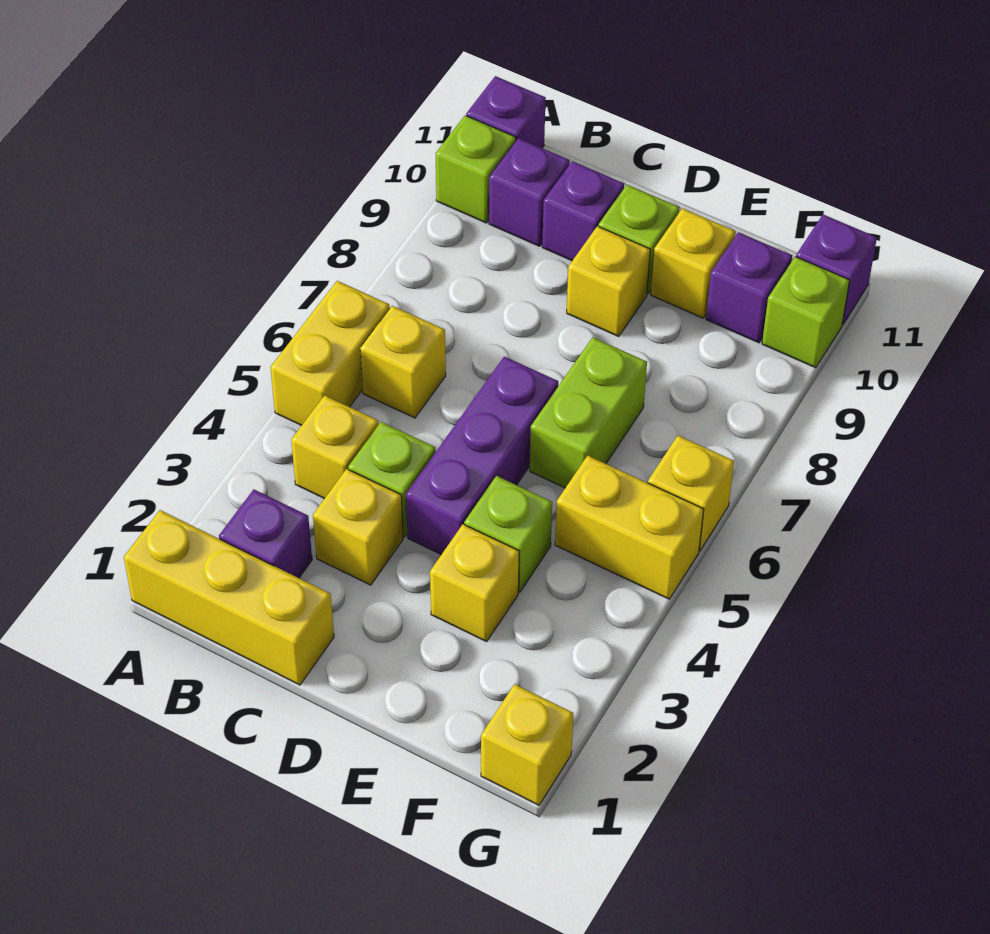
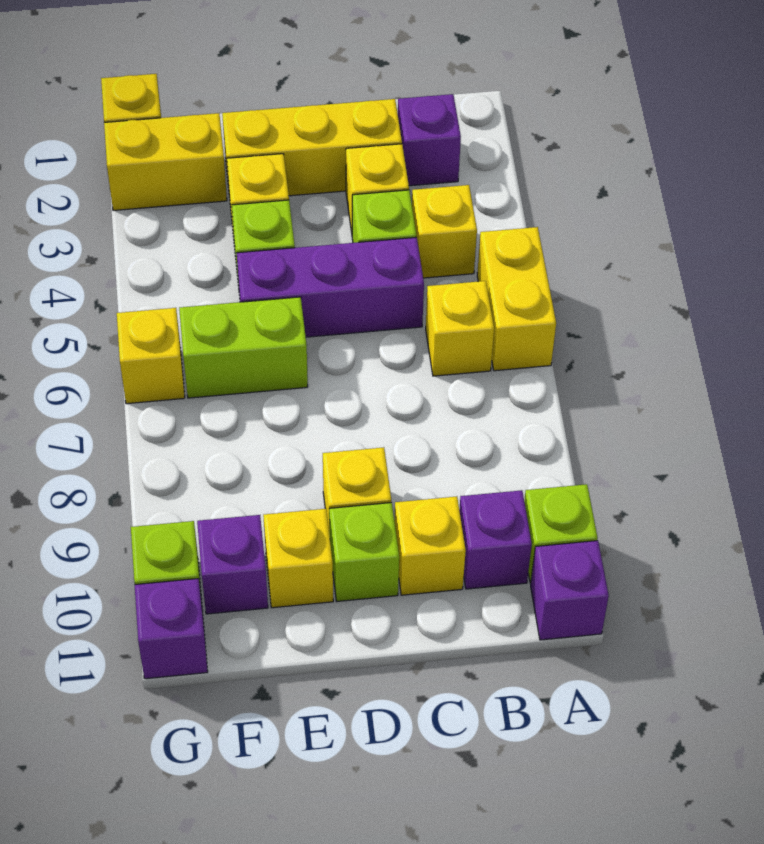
yellow 1x3 brick [124,510,334,685] -> yellow 1x3 brick moved to [222,99,402,196]
purple 1x1 brick [542,161,624,261] -> yellow 1x1 brick [394,496,466,595]
purple 1x3 brick [406,357,558,555] -> purple 1x3 brick turned to [237,237,424,337]
lime 1x2 brick [530,337,647,488] -> lime 1x2 brick turned to [179,297,308,398]
yellow 1x2 brick [555,456,704,599] -> yellow 1x2 brick moved to [104,113,227,211]

